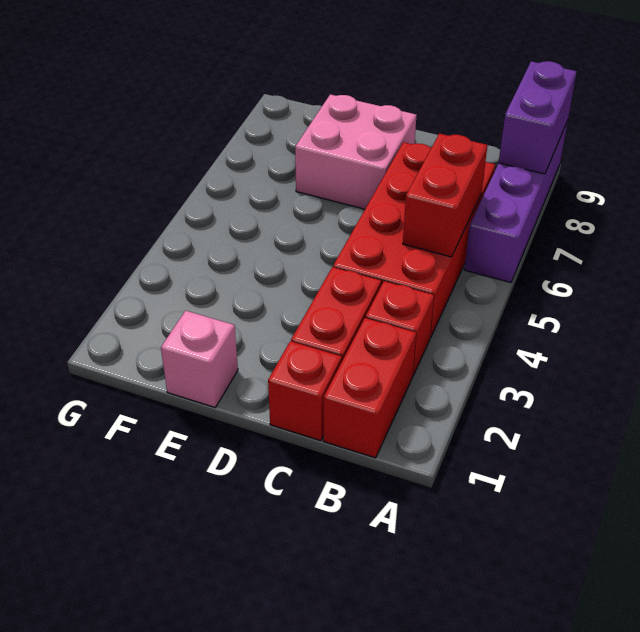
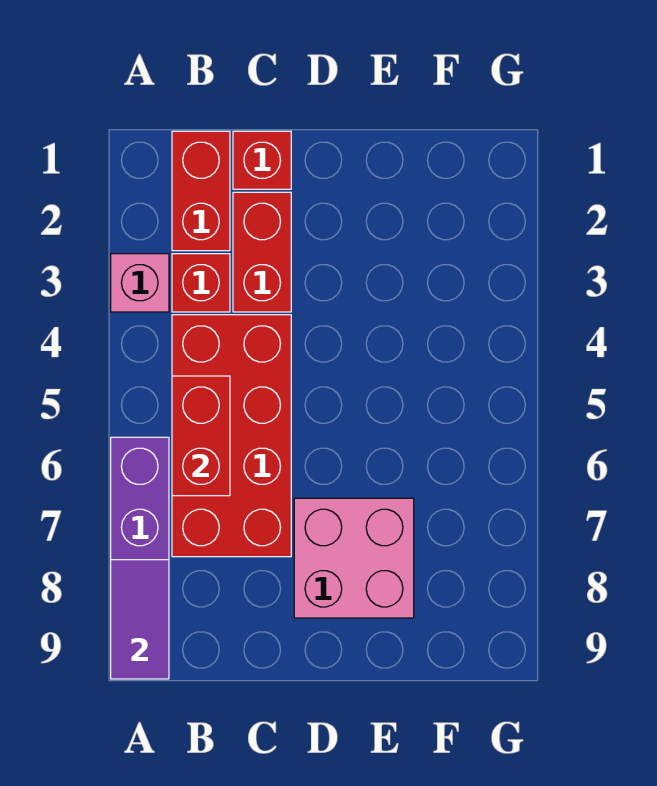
purple 1x2 brick [499,61,577,174] -> purple 1x2 tile [111,560,169,679]
pink 1x1 brick [161,311,238,407] -> pink 1x1 brick moved to [111,254,169,312]

